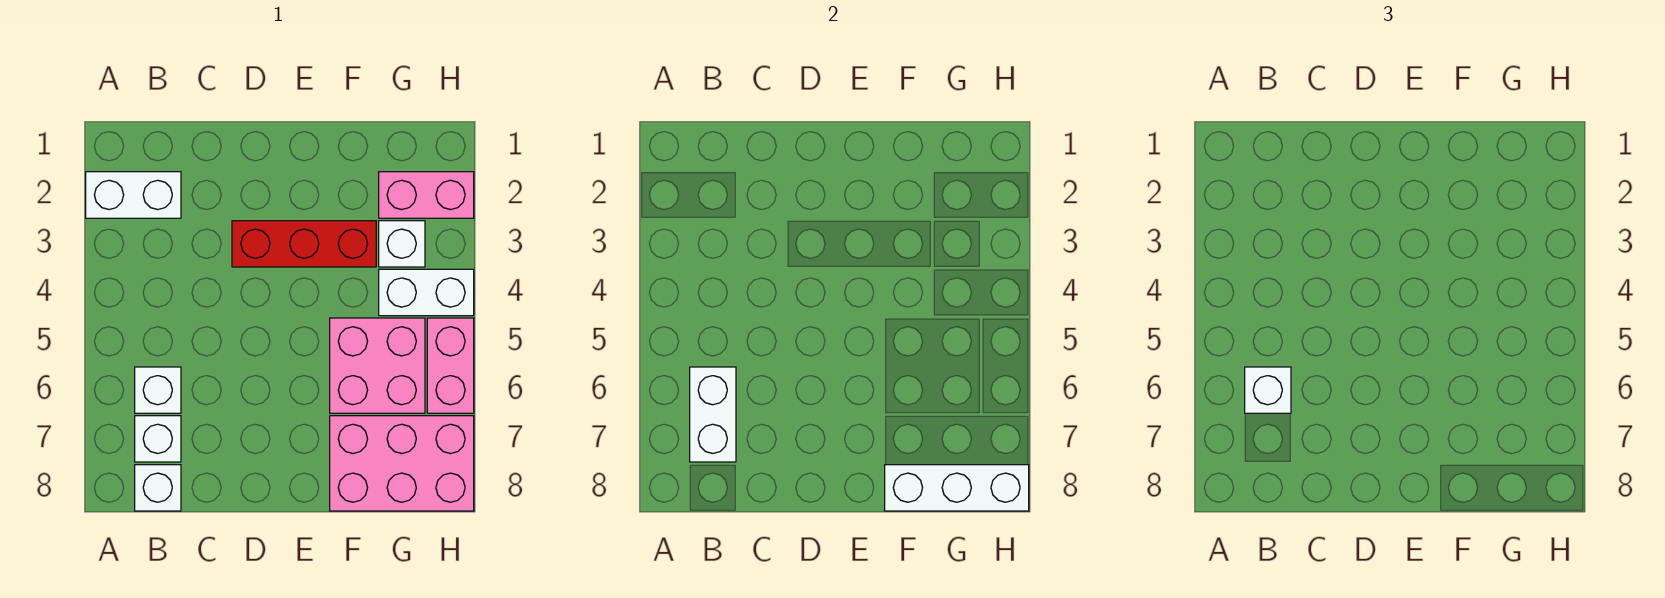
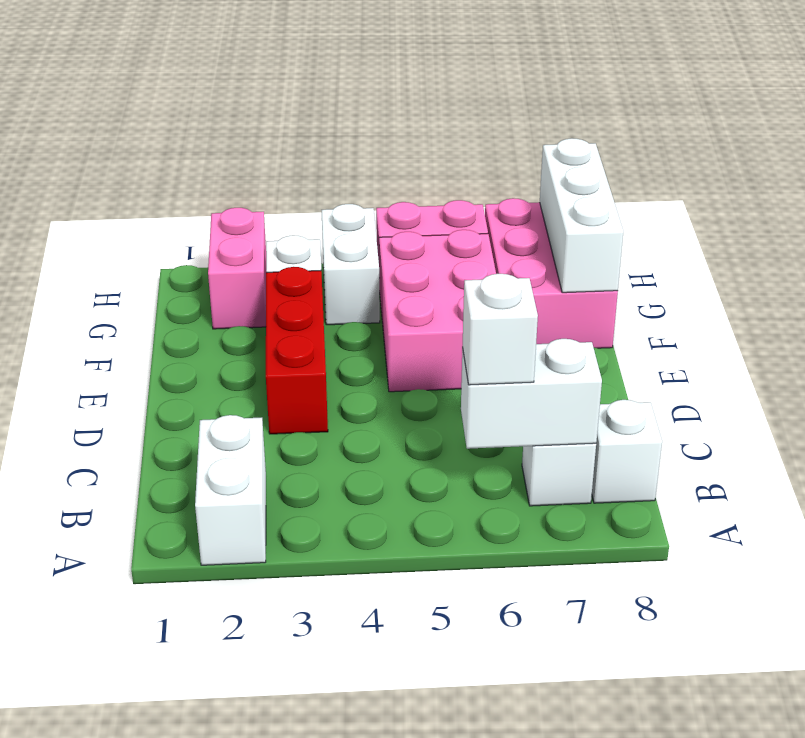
white 1x1 brick [135,367,181,413] -> none
pink 2x2 brick [330,318,425,413] -> pink 2x3 brick [379,230,496,392]

